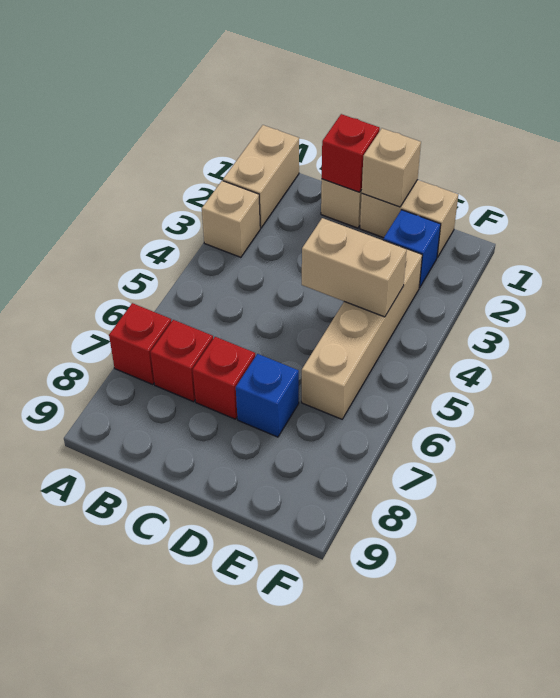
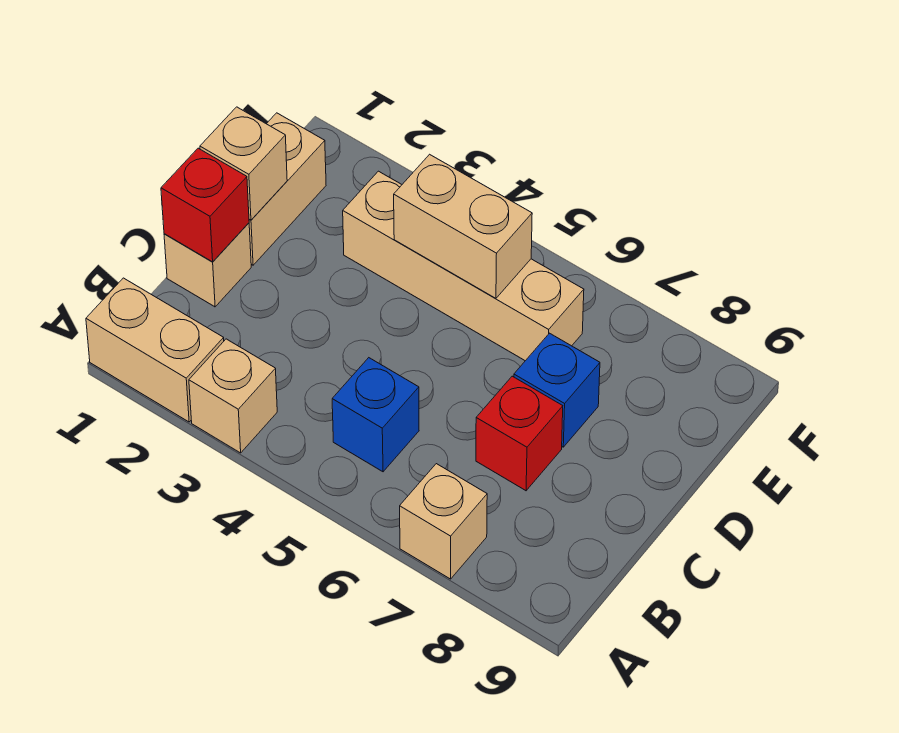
red 1x1 brick [109,303,171,385] -> tan 1x1 brick [400,464,487,579]
red 1x1 brick [150,320,213,402] -> none
tan 1x2 brick [302,218,407,317] -> tan 1x2 brick turned to [394,154,532,299]
blue 1x1 brick [383,210,441,288] -> blue 1x1 brick moved to [332,358,419,472]

